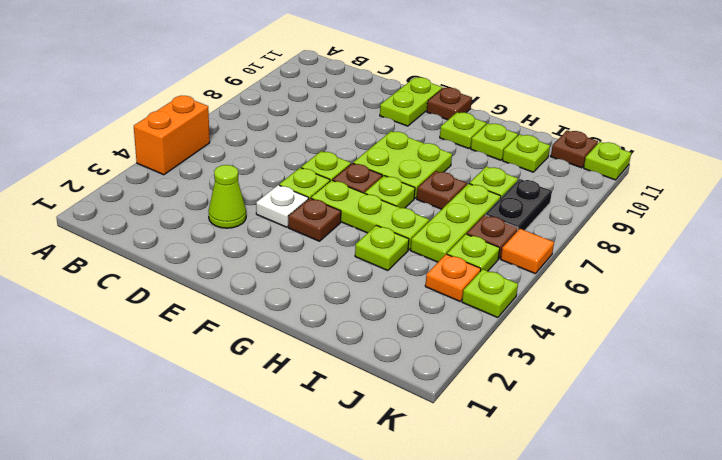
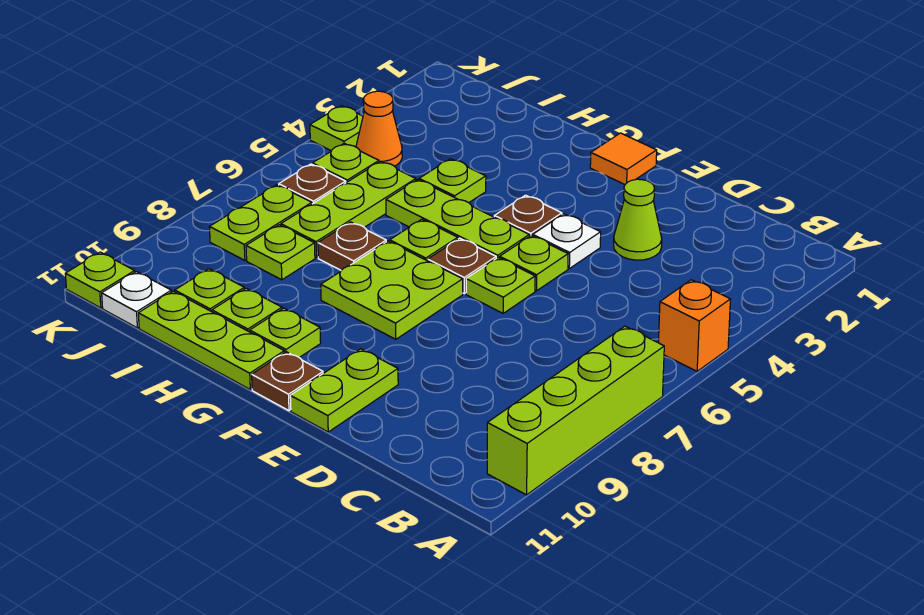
orange 1x2 brick [134,96,210,175] -> orange 1x1 brick [658,280,730,371]
none -> lime 1x4 brick [487,326,664,495]
none -> lime 1x3 plate [138,291,284,389]
orange 1x1 plate [425,254,481,301] -> orange 1x1 cone [356,91,402,166]
black 1x2 plate [485,179,552,230] -> lime 1x2 plate [210,185,312,260]
brown 1x1 plate [551,131,598,168] -> white 1x1 plate [102,272,171,328]
orange 1x1 tile [501,229,554,274] -> orange 1x1 tile moved to [590,133,657,185]

